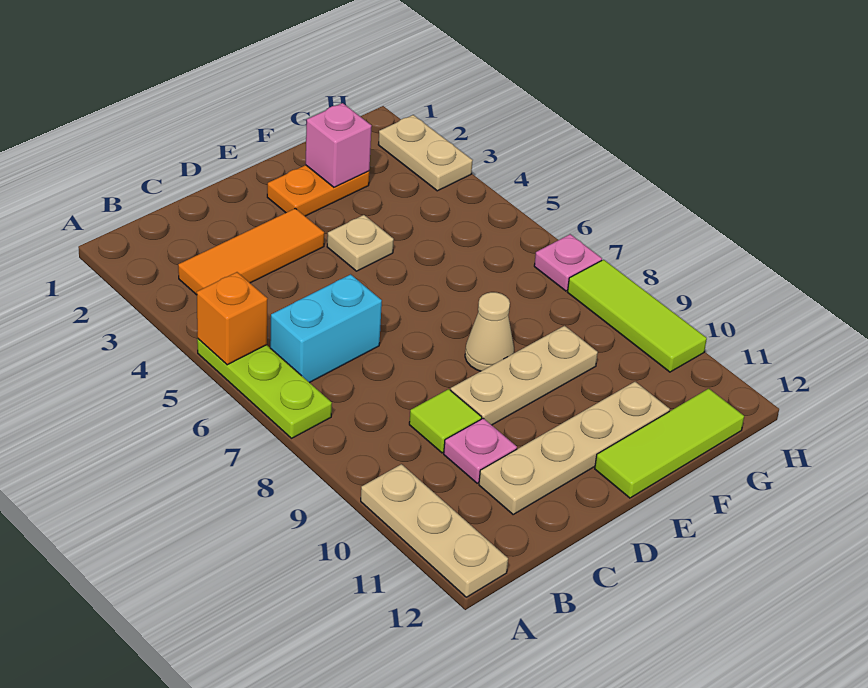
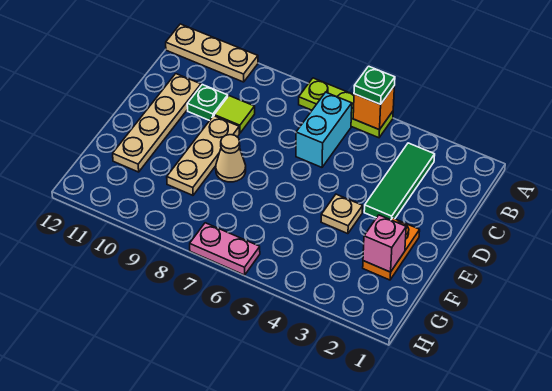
none -> green 1x1 plate [354,66,395,104]
orange 1x3 tile [178,208,324,295] -> green 1x3 tile [364,143,435,220]
pink 1x1 plate [444,418,517,483] -> green 1x1 plate [187,85,228,121]
lime 1x3 tile [595,389,744,498] -> none
tan 1x2 plate [378,115,473,191] -> none
pink 1x1 plate [534,234,602,291] -> pink 1x2 plate [190,223,260,275]
lime 1x3 tile [568,260,707,372] -> none

